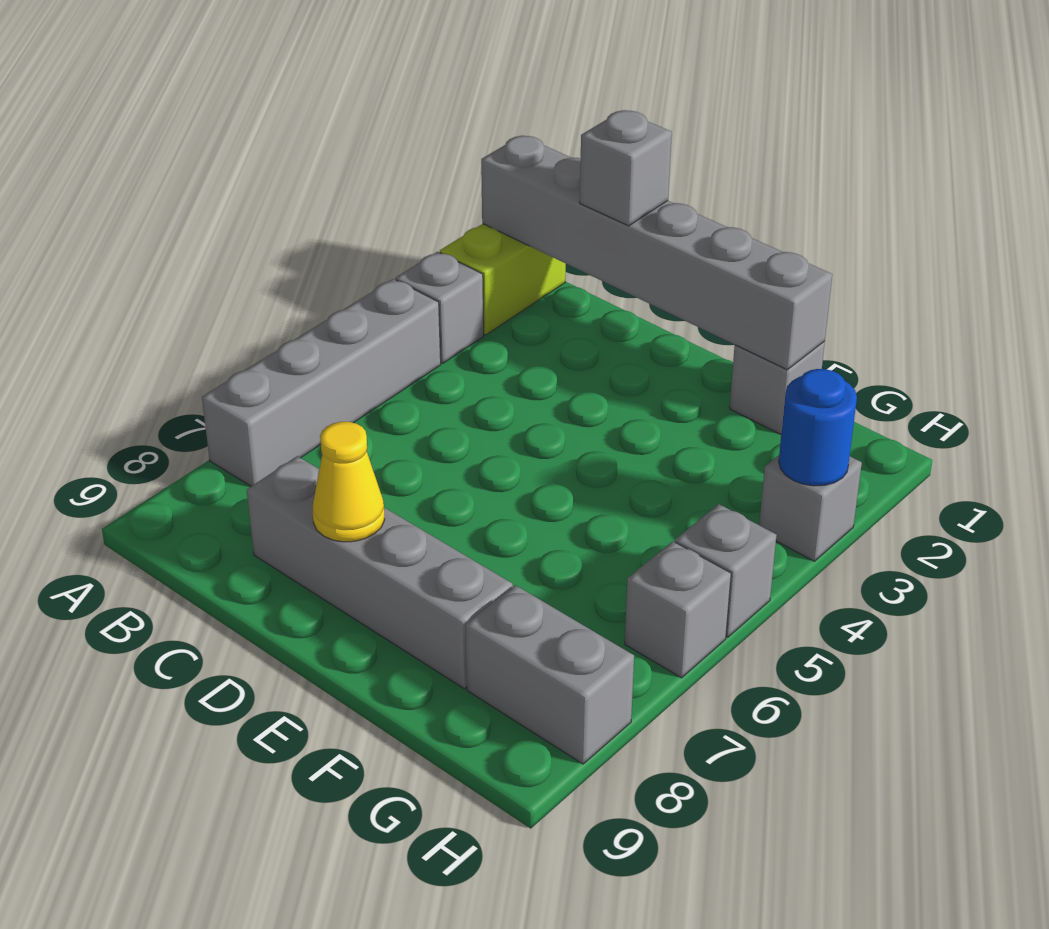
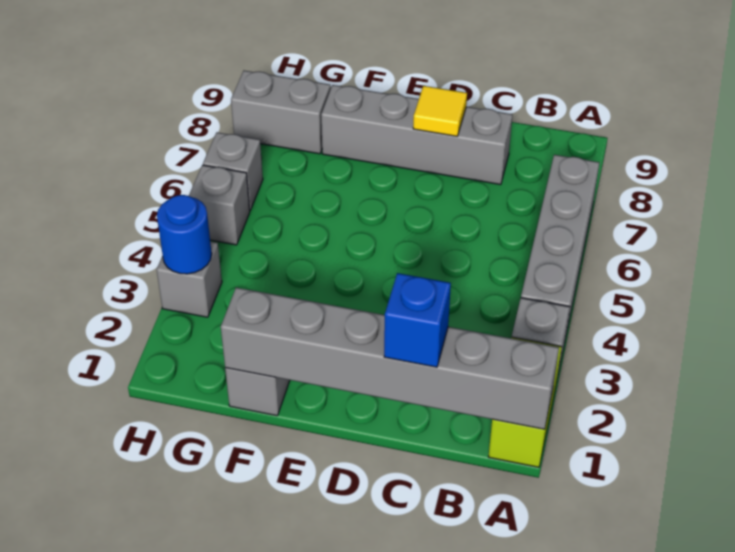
grey 1x1 brick [580,110,672,226] -> blue 1x1 brick [384,273,451,367]
yellow 1x1 cone [313,422,385,542] -> yellow 1x1 tile [413,86,467,136]

